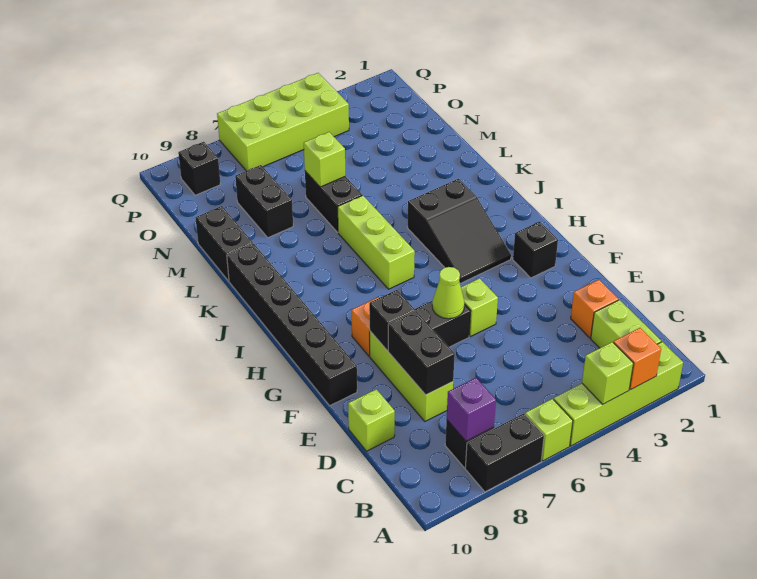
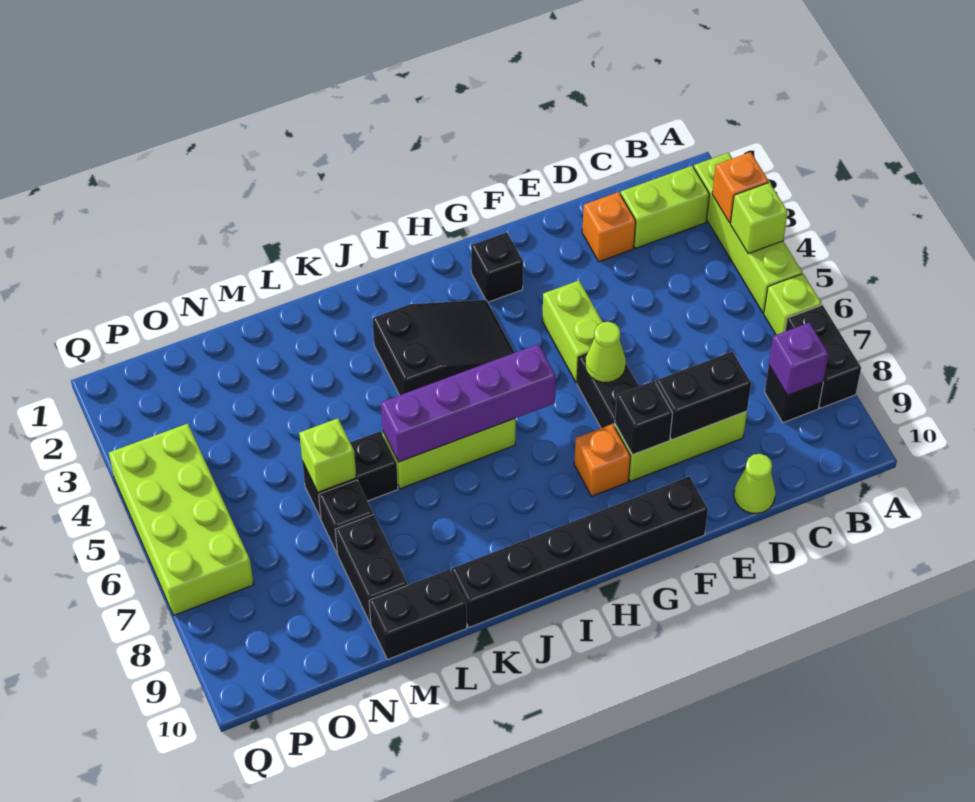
lime 1x1 brick [348,389,395,451] -> lime 1x1 cone [734,454,775,514]
lime 1x1 brick [461,278,498,337] -> lime 1x2 brick [542,281,603,383]
none -> purple 1x4 brick [381,344,556,462]
black 1x2 brick [235,165,293,238] -> black 1x2 brick turned to [335,514,408,624]
black 1x1 brick [178,142,221,195] -> black 1x1 brick moved to [319,480,373,553]

